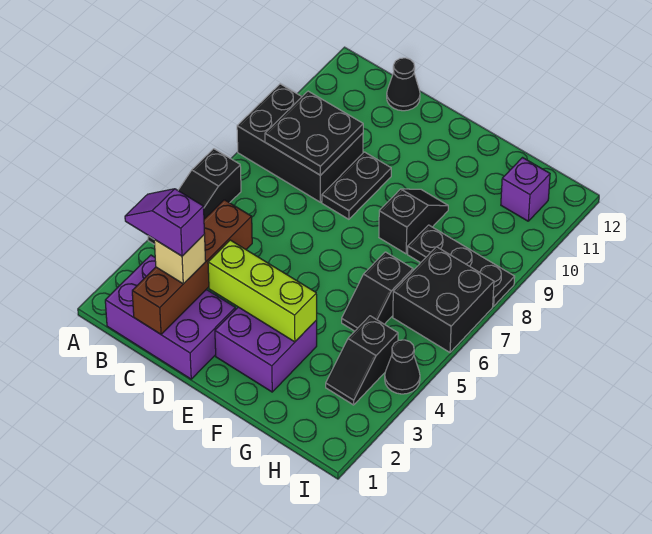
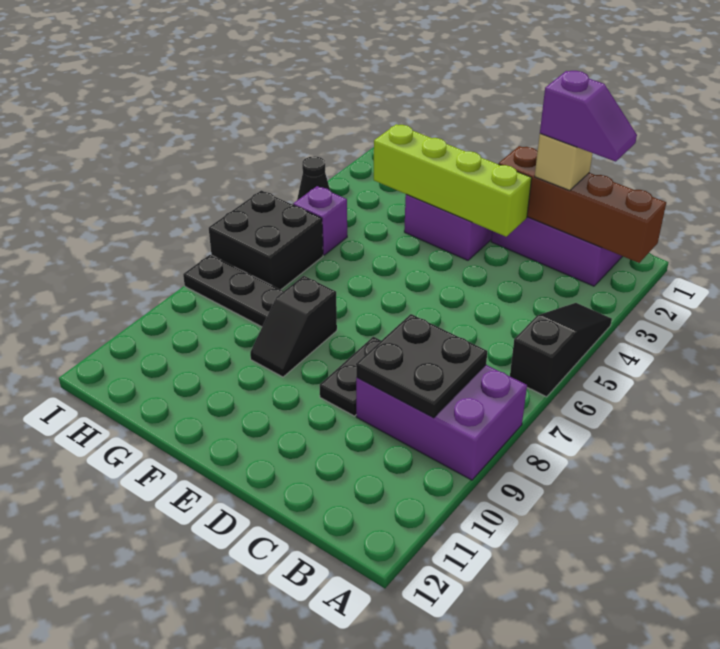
black 2x3 brick [237,84,363,202] -> purple 2x3 brick [356,365,527,480]
brown 1x4 brick [132,200,252,334] -> brown 1x4 brick turned to [499,146,666,263]
black 1x1 cone [387,58,420,111] -> none
lime 1x3 brick [208,240,317,342] -> lime 1x4 brick [374,124,532,237]
black 1x2 slope [342,252,413,331] -> none
black 1x2 slope [326,316,398,405] -> none
purple 1x1 brick [501,158,550,221] -> purple 1x1 brick moved to [293,186,347,255]

